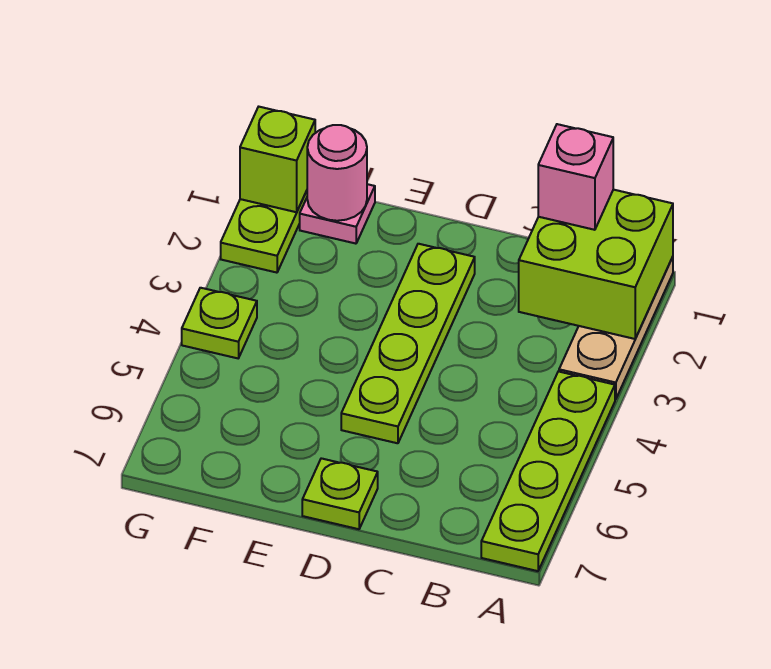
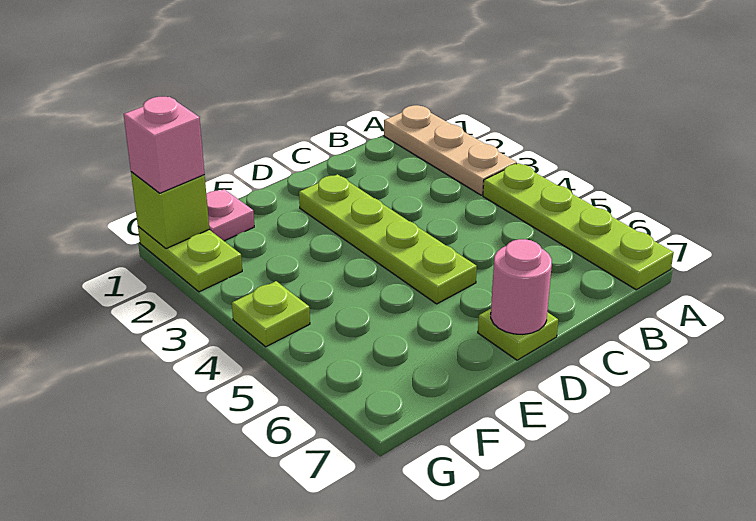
lime 2x2 brick [519,190,673,339] -> none
pink 1x1 brick [538,124,613,230] -> pink 1x1 brick moved to [124,97,205,193]
pink 1x1 round brick [307,125,367,221] -> pink 1x1 round brick moved to [491,239,552,334]

